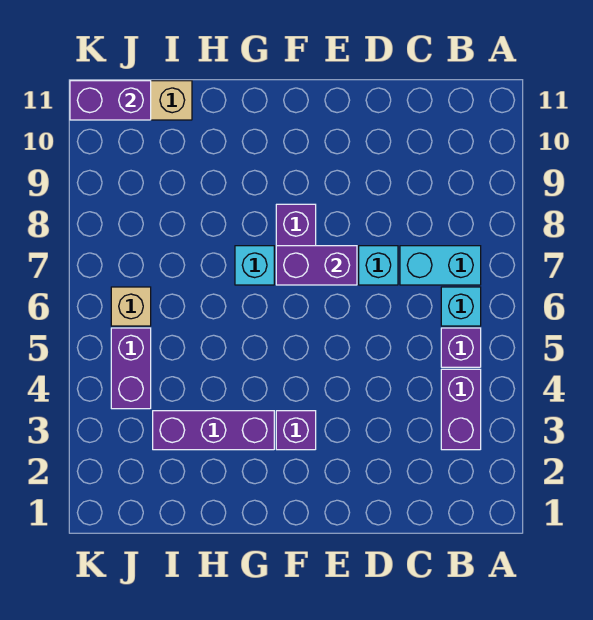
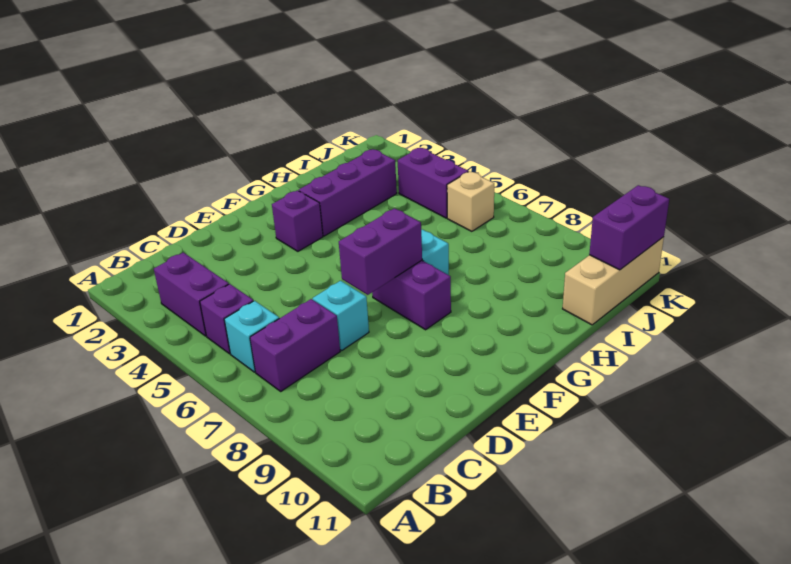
cyan 1x2 brick [400,246,481,285] -> purple 1x2 brick [250,299,340,391]

